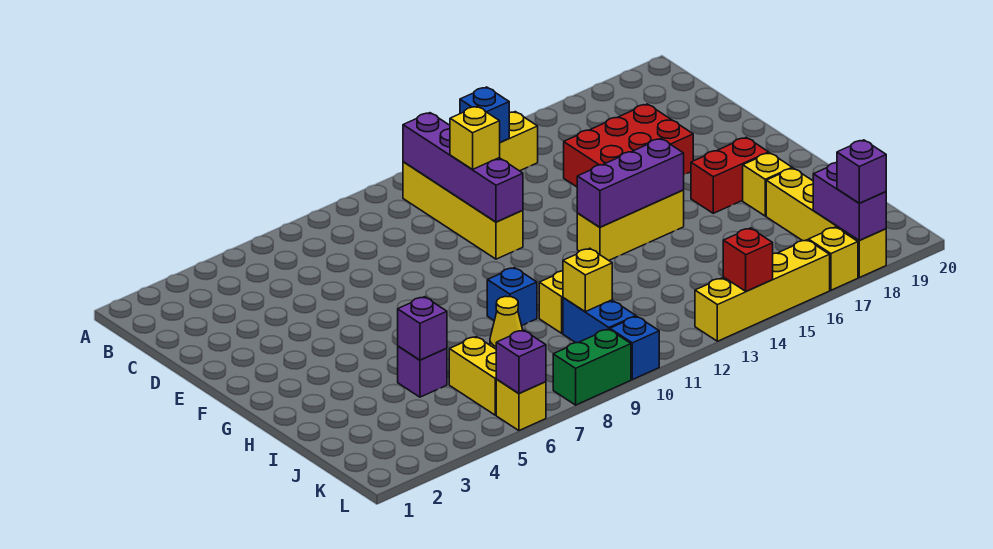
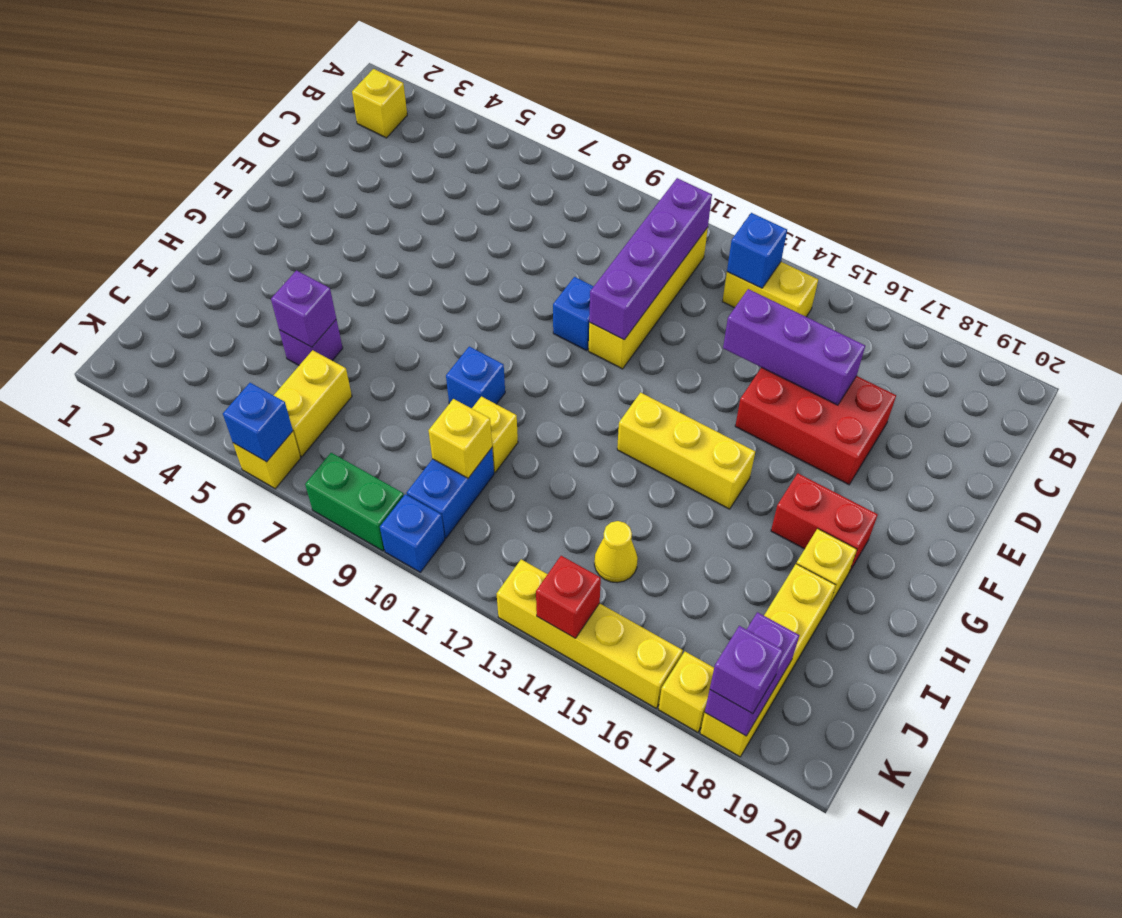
yellow 1x1 brick [450,106,500,170] -> yellow 1x1 brick moved to [352,69,407,138]
none -> blue 1x1 brick [553,277,594,351]
purple 1x3 brick [577,139,684,227] -> purple 1x3 brick moved to [723,289,865,405]
yellow 1x1 cone [490,296,523,349] -> yellow 1x1 cone moved to [594,521,638,583]
purple 1x1 brick [496,330,546,393] -> blue 1x1 brick [223,383,293,462]

